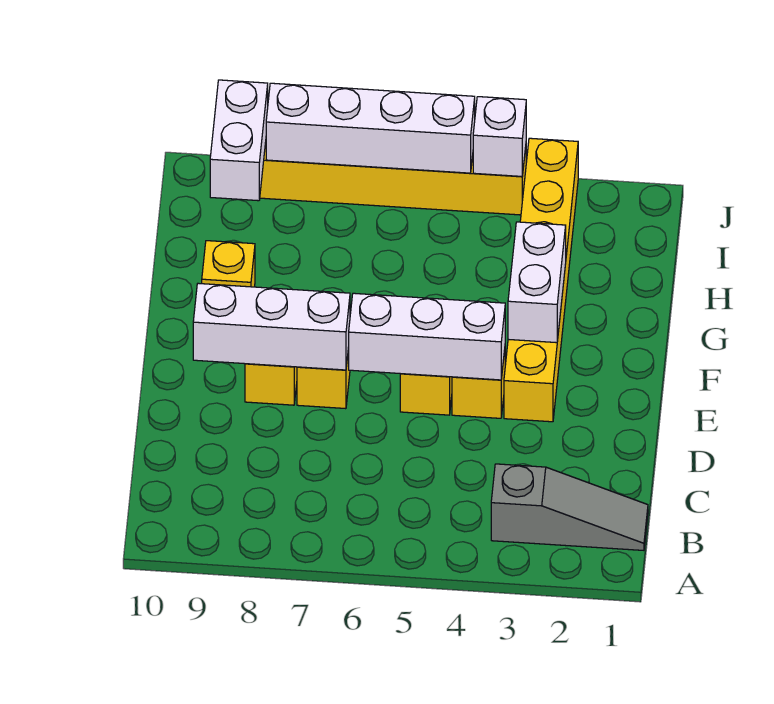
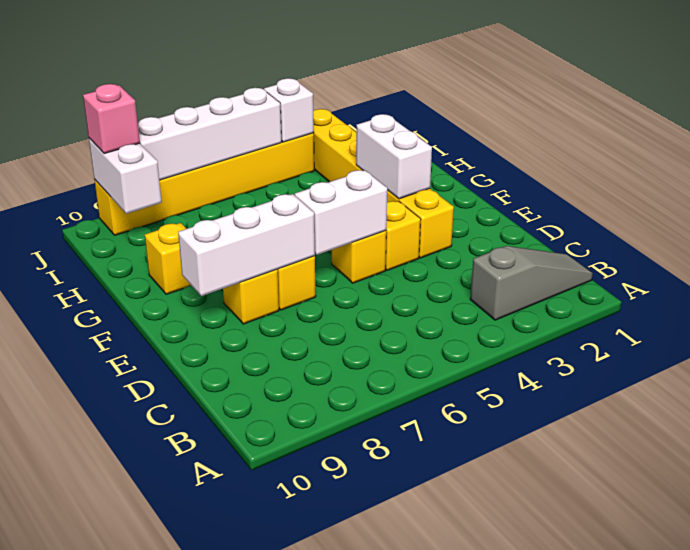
white 1x3 brick [348,293,505,380] -> white 1x2 brick [295,170,387,255]
none -> pink 1x1 brick [83,84,140,154]

